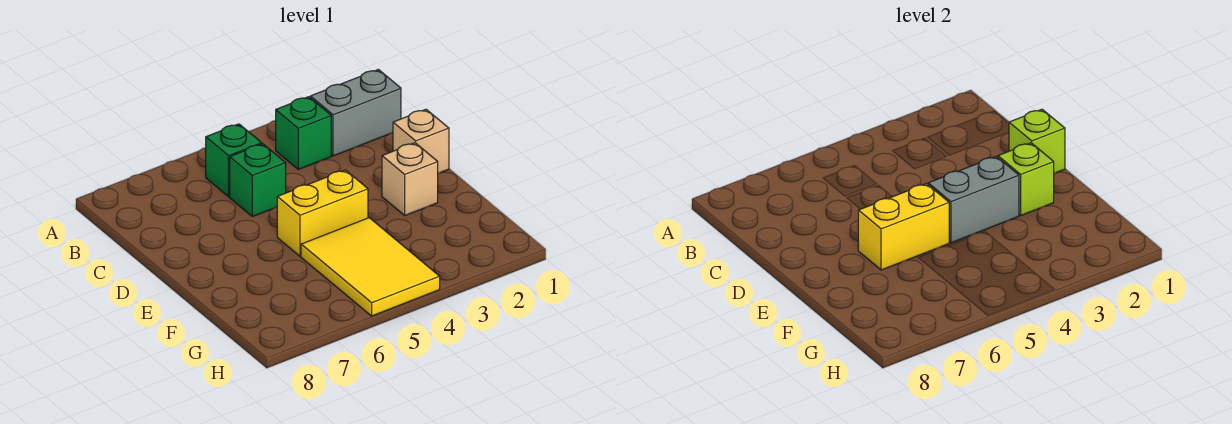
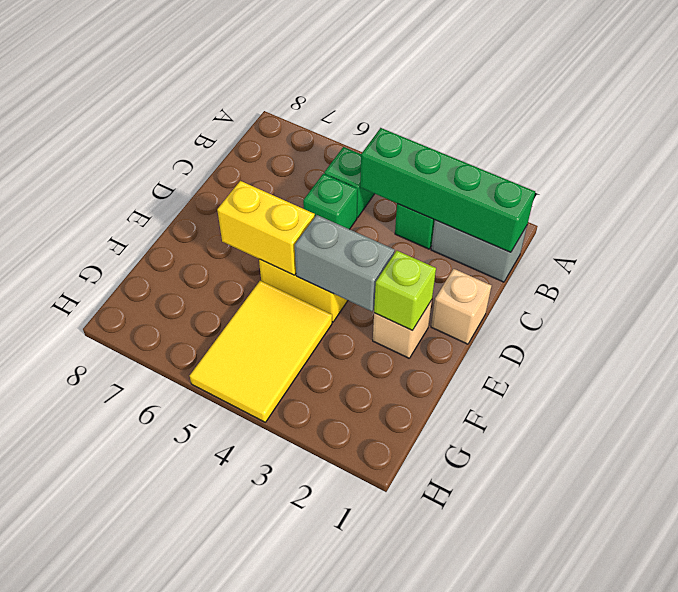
none -> green 1x4 brick [360,128,535,252]
lime 1x1 brick [1009,109,1065,173] -> none

